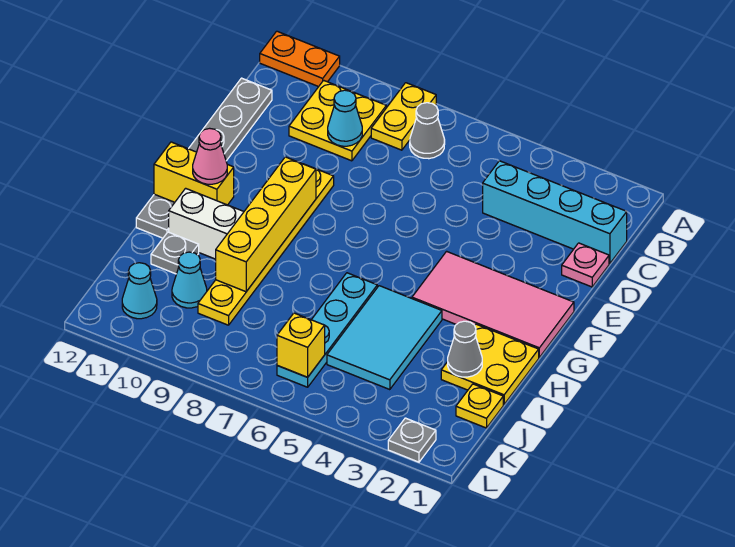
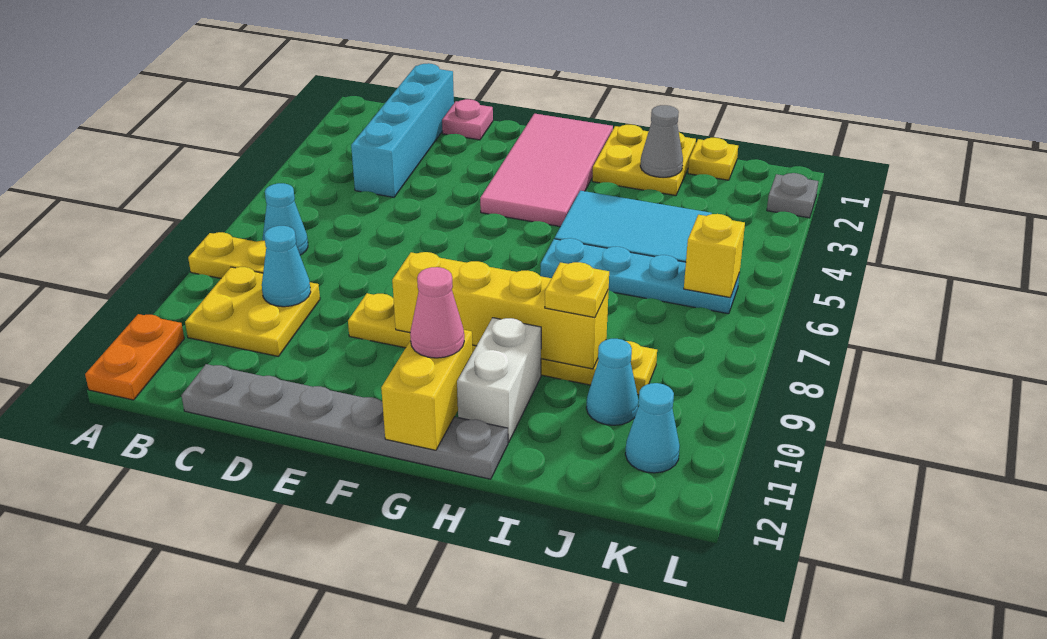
grey 1x1 cone [410,103,445,159] -> cyan 1x1 cone [263,183,308,255]
none -> yellow 1x1 plate [545,262,609,318]
grey 1x1 plate [151,232,199,274] -> none

